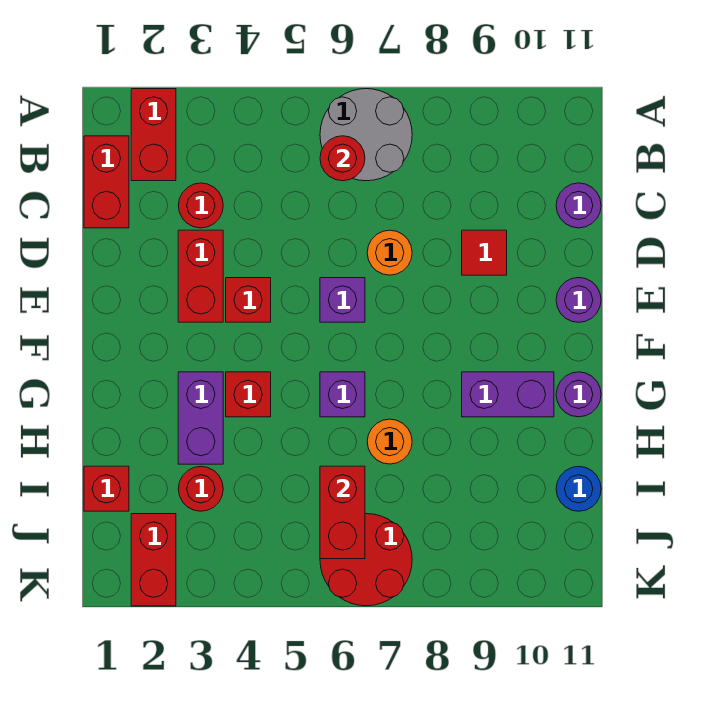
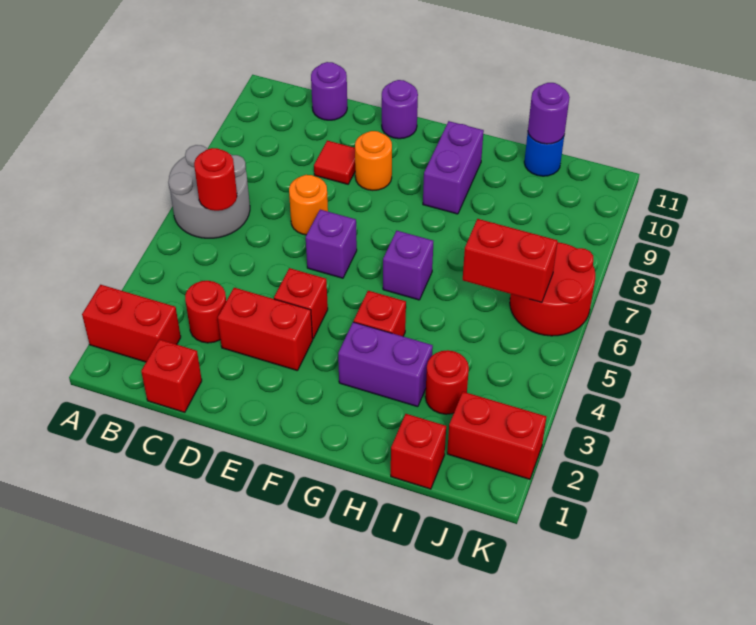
red 1x2 brick [84,136,129,228] -> red 1x1 brick [141,339,202,412]
purple 1x1 round brick [556,372,601,417] -> purple 1x1 round brick moved to [528,83,570,144]
orange 1x1 round brick [367,419,412,464] -> orange 1x1 round brick moved to [355,131,392,190]

